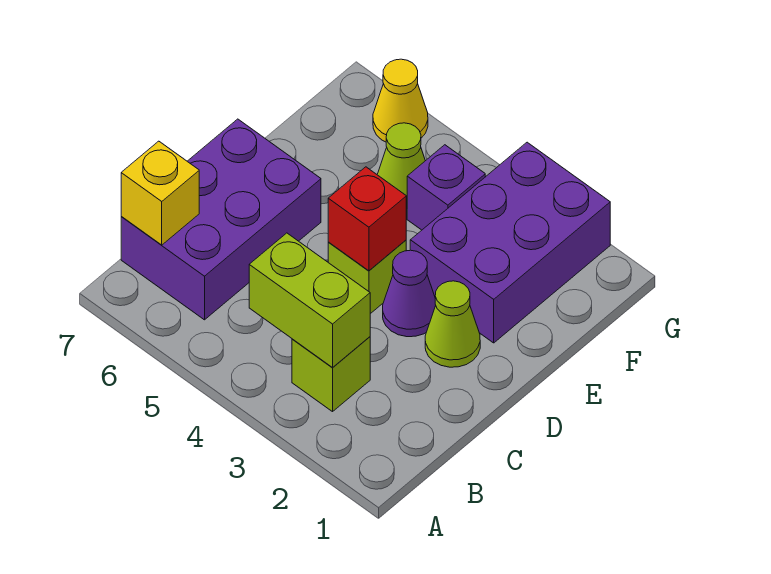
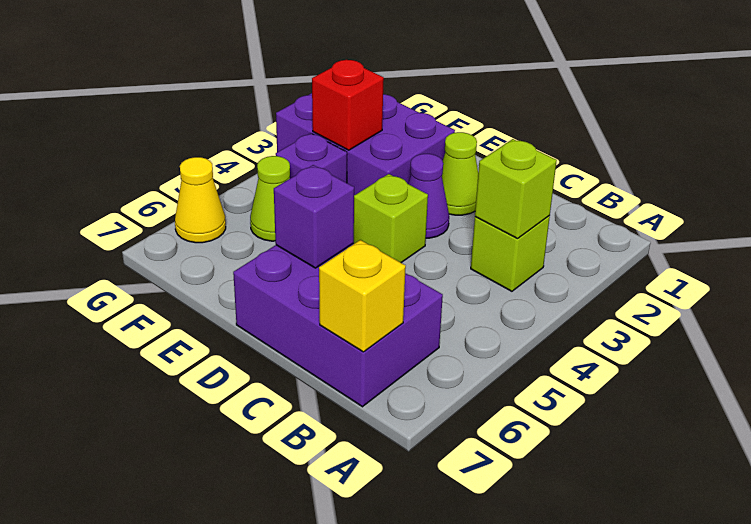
lime 1x2 brick [249,233,370,367] -> lime 1x1 brick [475,139,557,239]
red 1x1 brick [328,167,406,271] -> red 1x1 brick moved to [312,60,384,150]
none -> purple 1x1 brick [274,165,354,268]

